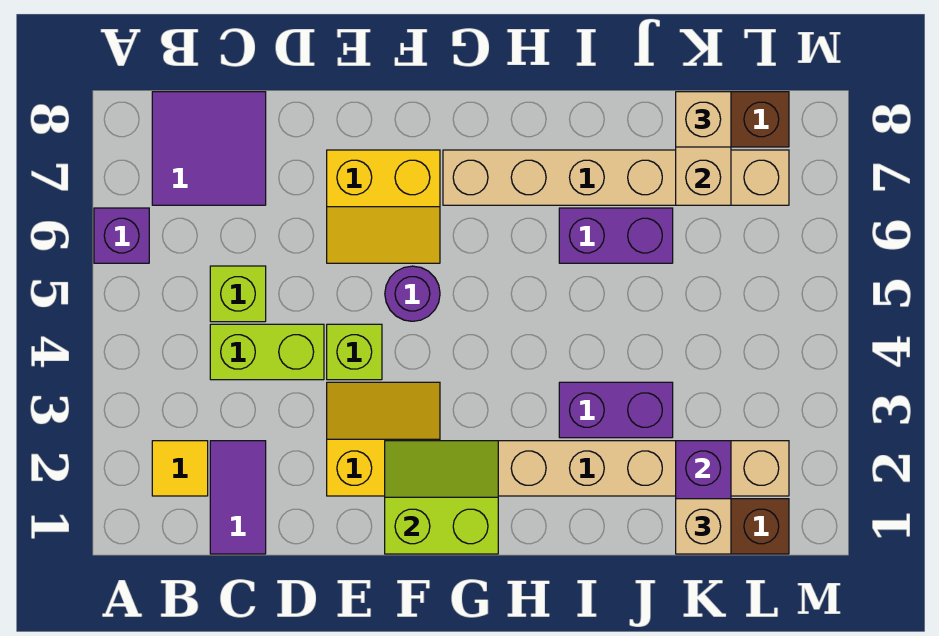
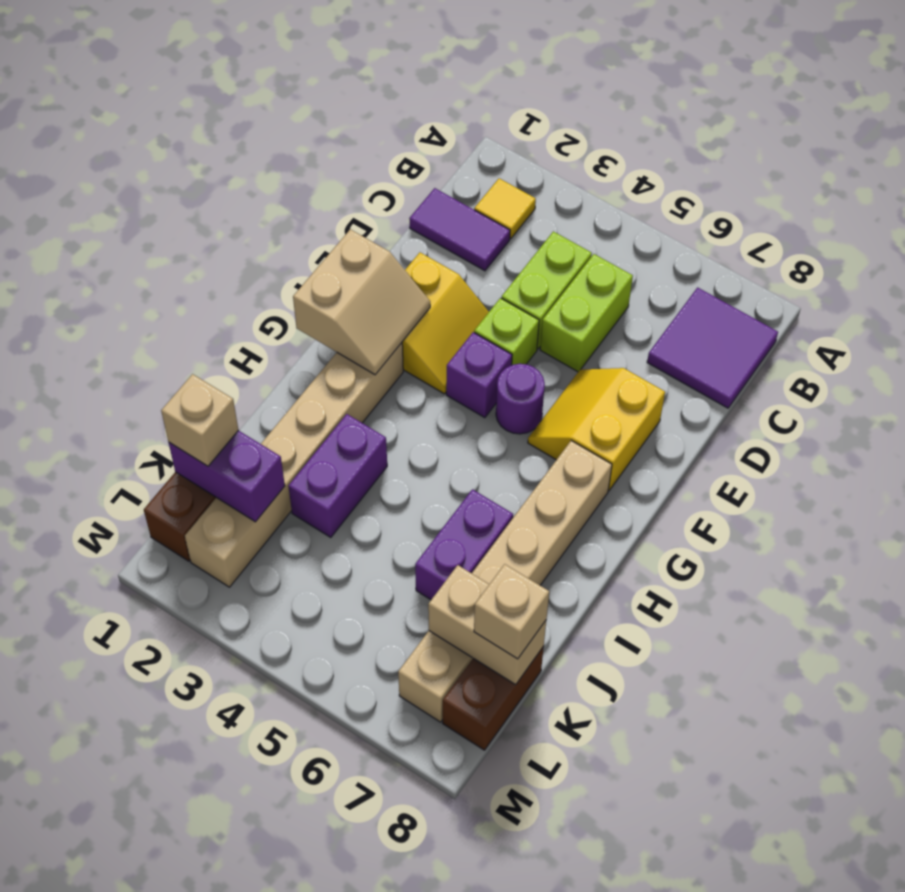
purple 1x1 brick [94,208,149,263] -> purple 1x1 brick moved to [446,332,512,418]
lime 1x1 brick [210,266,266,322] -> lime 1x2 brick [540,254,633,372]
lime 2x2 slope [385,441,498,554] -> tan 2x2 slope [293,229,430,375]

